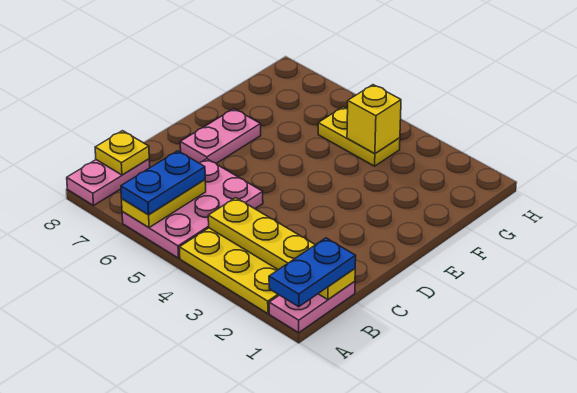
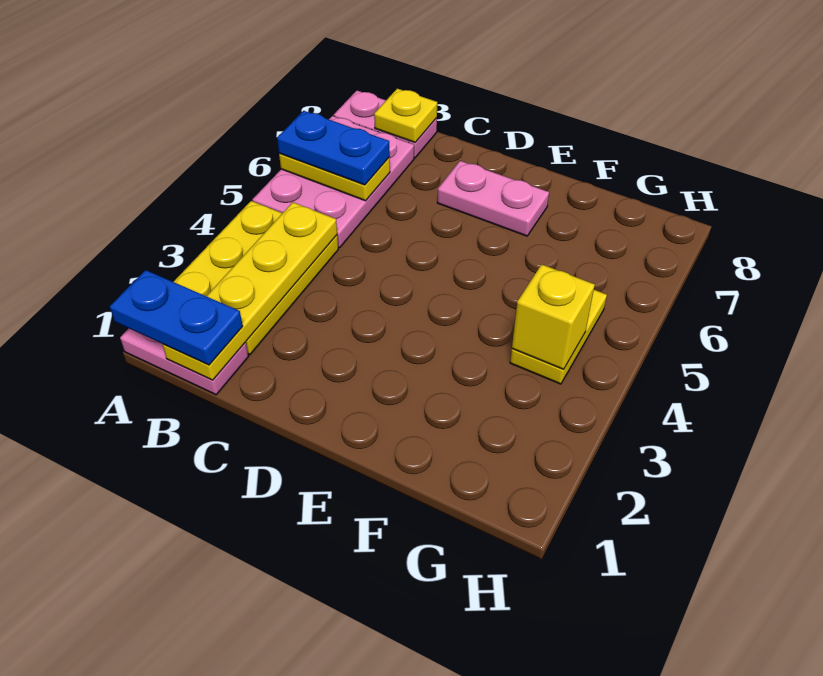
pink 2x3 plate [122,159,263,258] -> pink 2x3 plate turned to [253,116,414,248]

